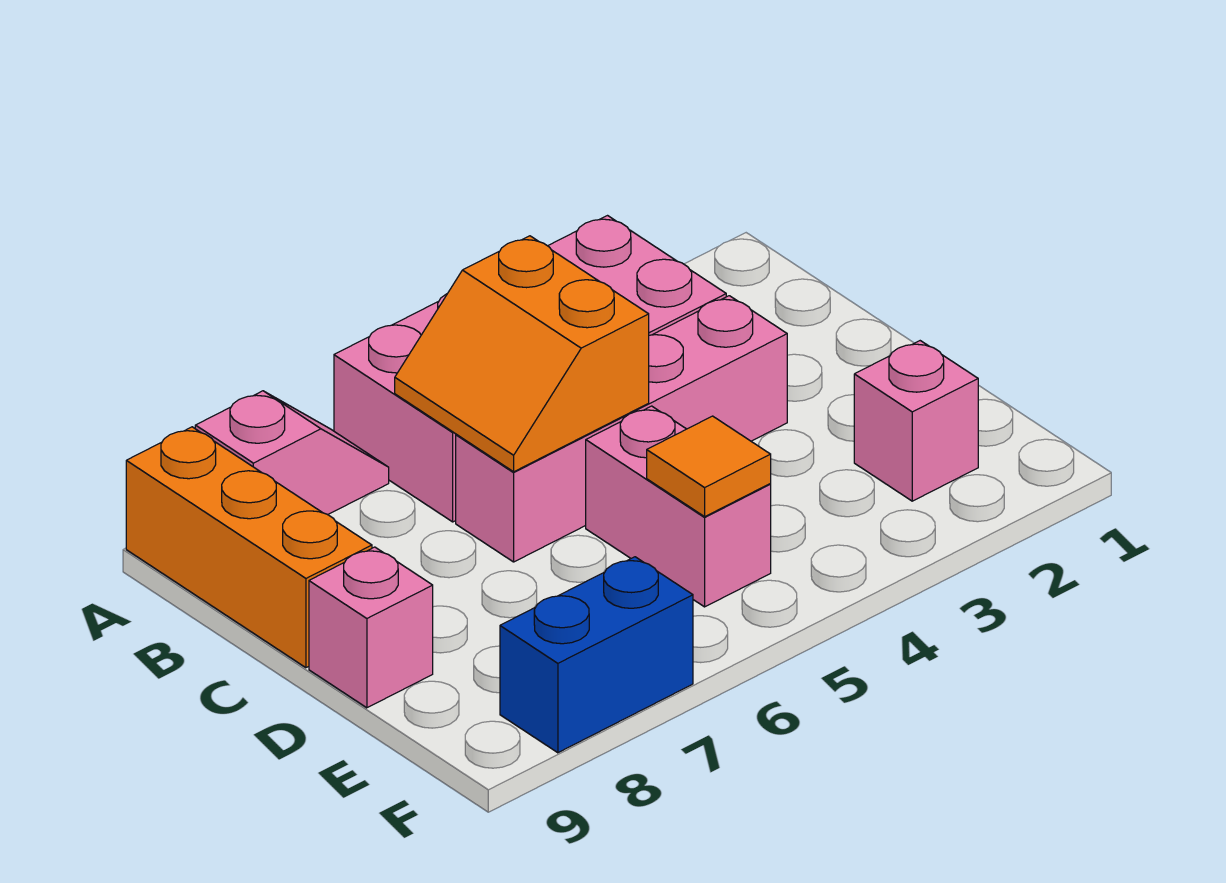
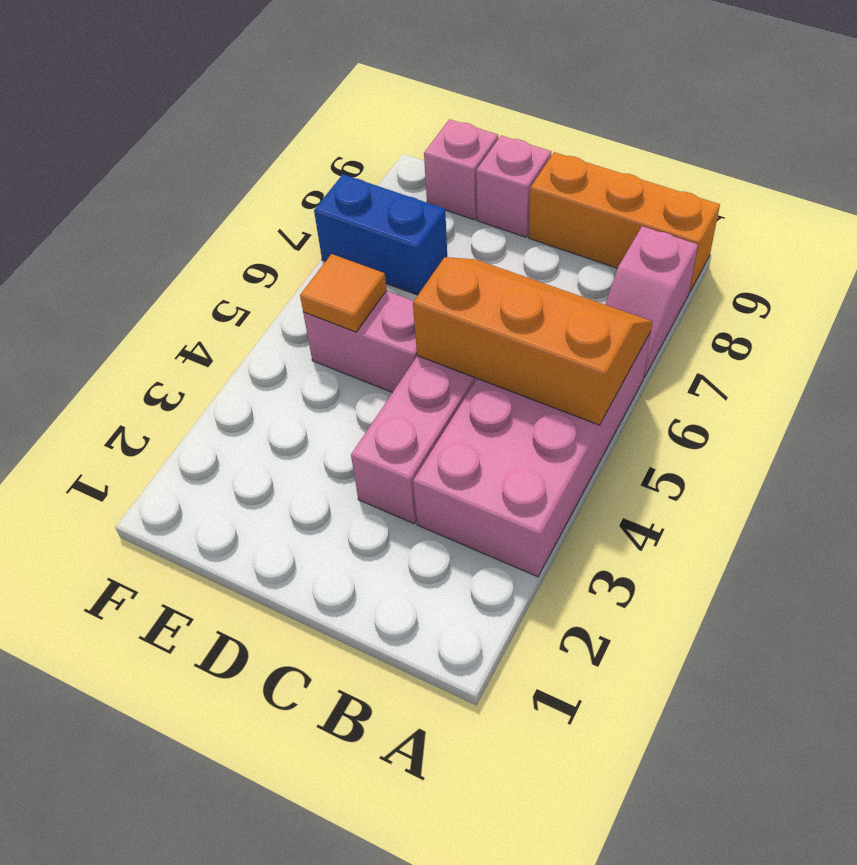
orange 2x2 slope [395,236,649,472] -> orange 2x3 slope [413,257,652,425]
pink 1x1 brick [854,341,978,501] -> pink 1x1 brick moved to [424,119,498,220]
blue 1x2 brick [500,557,693,753] -> blue 1x2 brick turned to [314,174,447,295]

